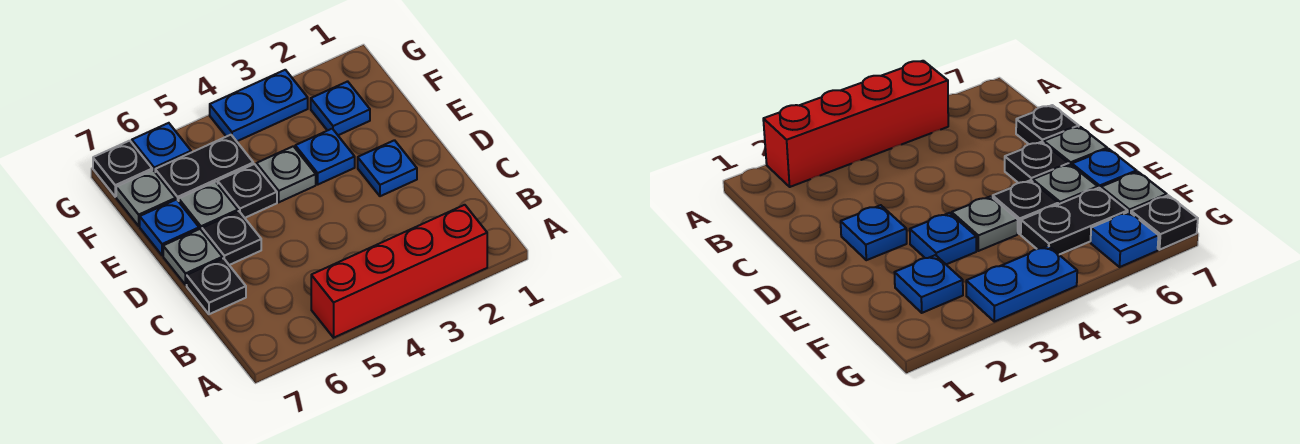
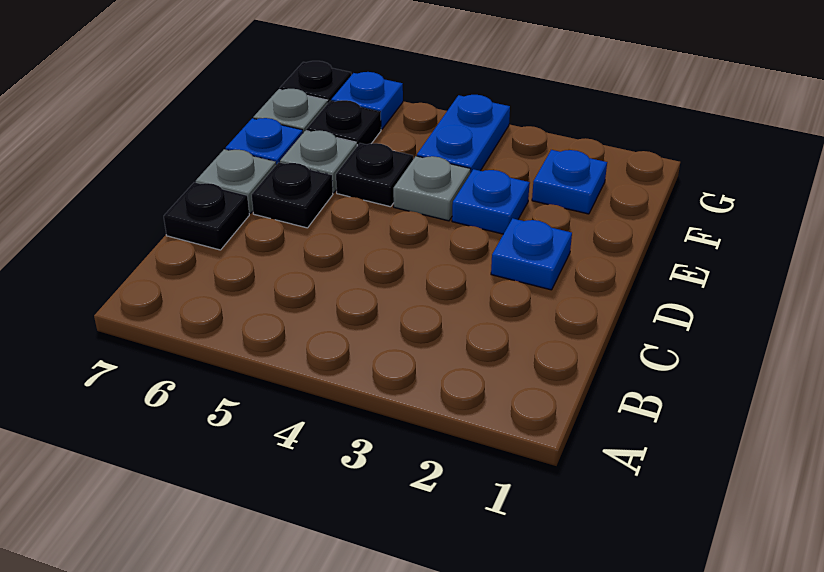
red 1x4 brick [311,205,487,338] -> none
black 1x2 plate [155,135,253,201] -> black 1x1 plate [306,100,381,146]
blue 1x2 plate [210,70,308,141] -> blue 1x2 plate turned to [417,95,510,173]

